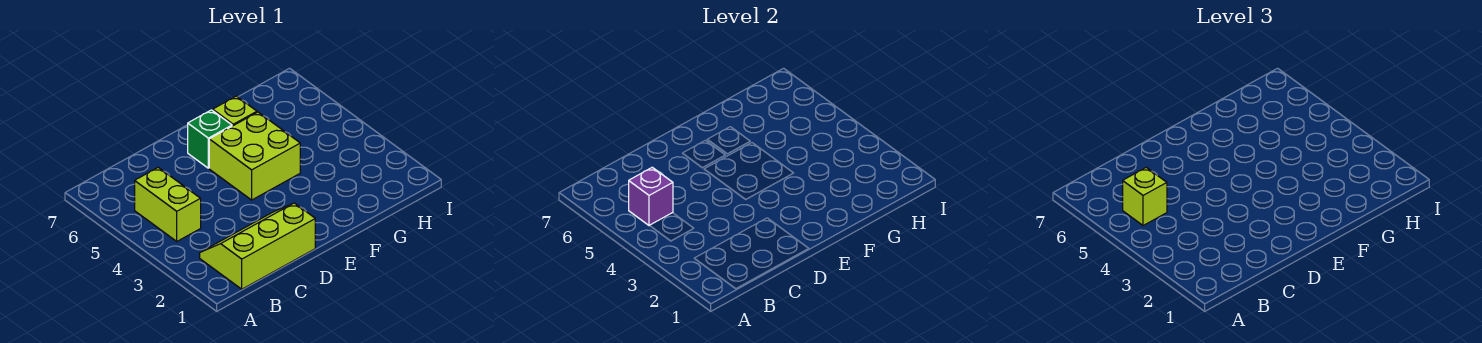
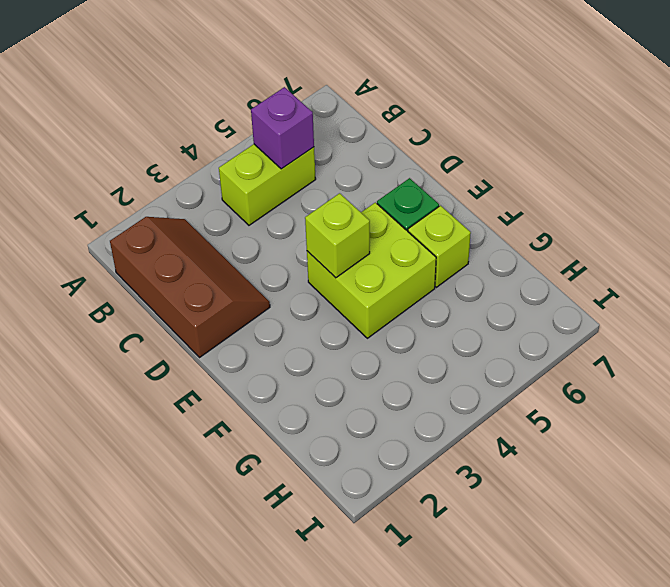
lime 2x3 slope [200,203,315,289] -> brown 2x3 slope [110,217,270,357]
lime 1x1 brick [1123,167,1167,226] -> lime 1x1 brick moved to [305,193,370,278]

